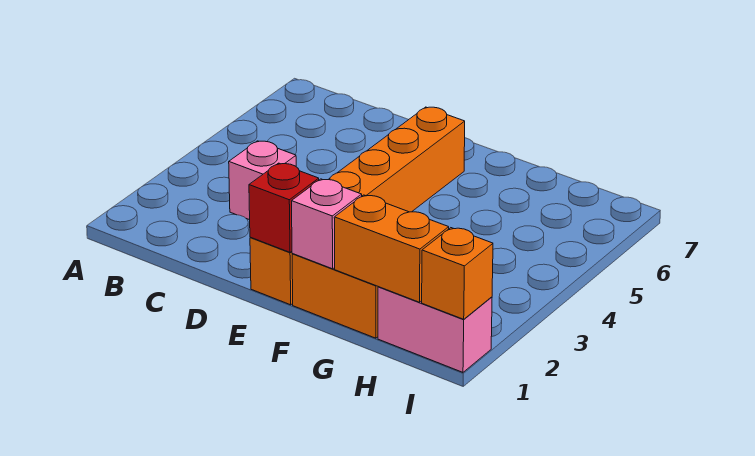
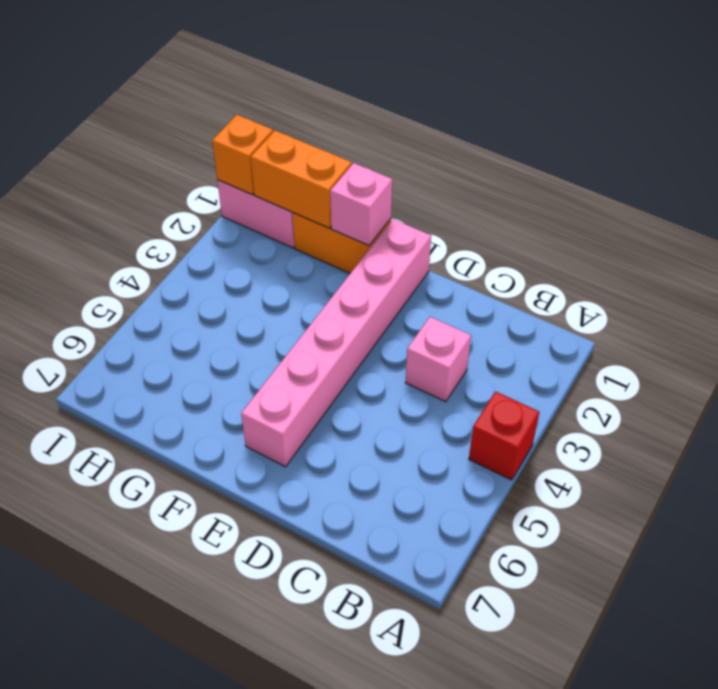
orange 1x6 brick [250,107,465,305] -> pink 1x6 brick [241,219,431,467]
red 1x1 brick [249,163,319,252] -> red 1x1 brick moved to [469,391,539,480]

